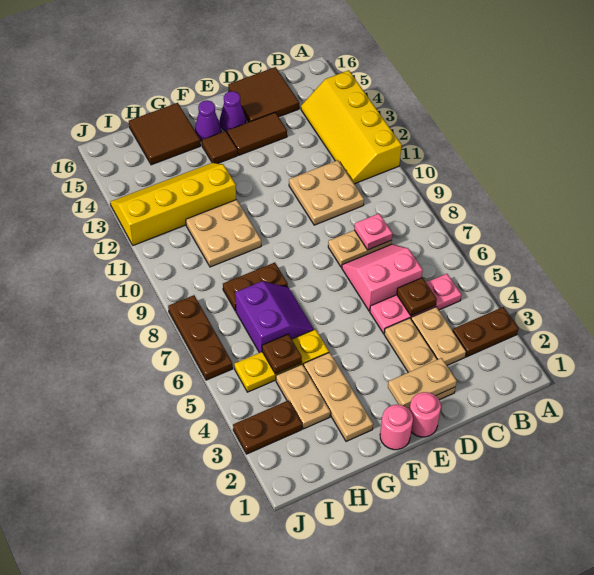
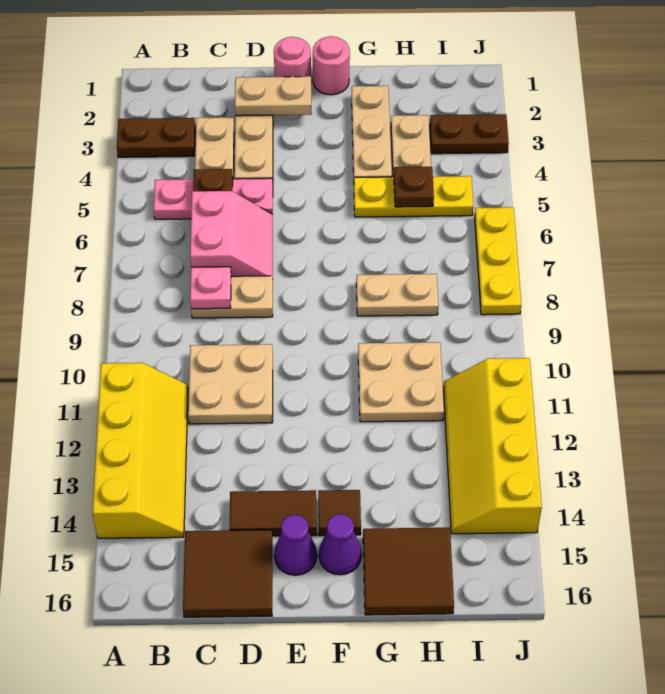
pink 2x2 slope [342,244,423,311] -> pink 2x2 slope turned to [190,191,273,278]
purple 2x2 slope [235,281,314,353] -> none
brown 1x2 plate [223,262,288,311] -> tan 1x2 plate [356,274,438,316]
yellow 2x4 slope [110,163,236,245] -> yellow 2x4 slope turned to [444,358,542,534]
brown 1x3 plate [168,295,233,380] -> yellow 1x3 plate [475,207,521,315]

